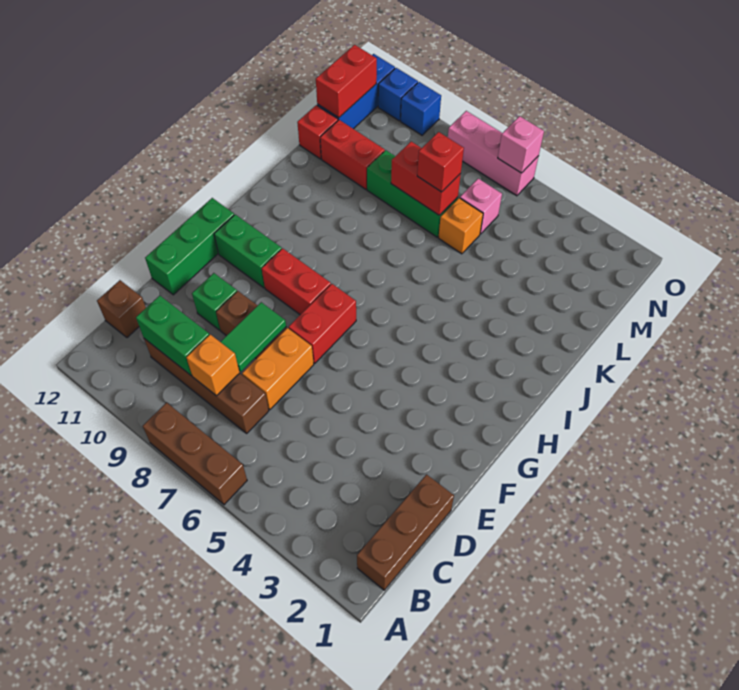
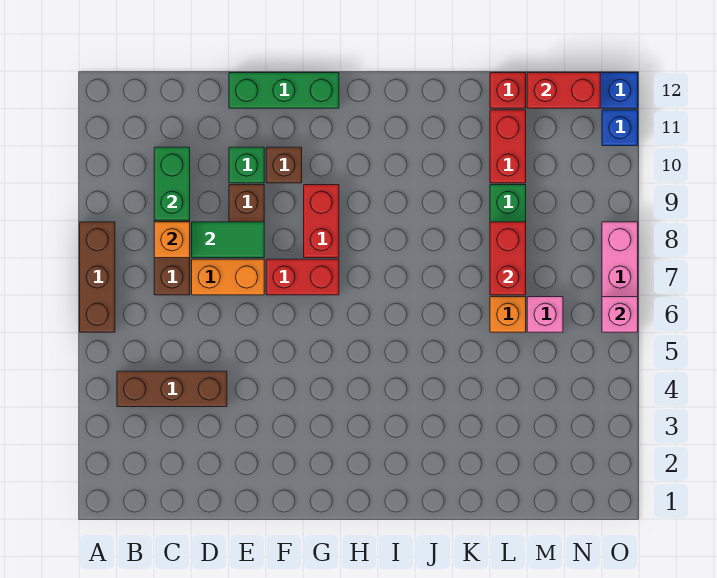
brown 1x3 brick [357,474,454,590] -> brown 1x3 brick moved to [117,371,227,407]
brown 1x1 brick [97,280,146,338] -> brown 1x1 brick moved to [266,147,302,183]
green 1x2 brick [214,214,282,288] -> none
red 1x1 brick [417,132,464,192] -> none
blue 1x1 brick [401,82,441,135] -> none

